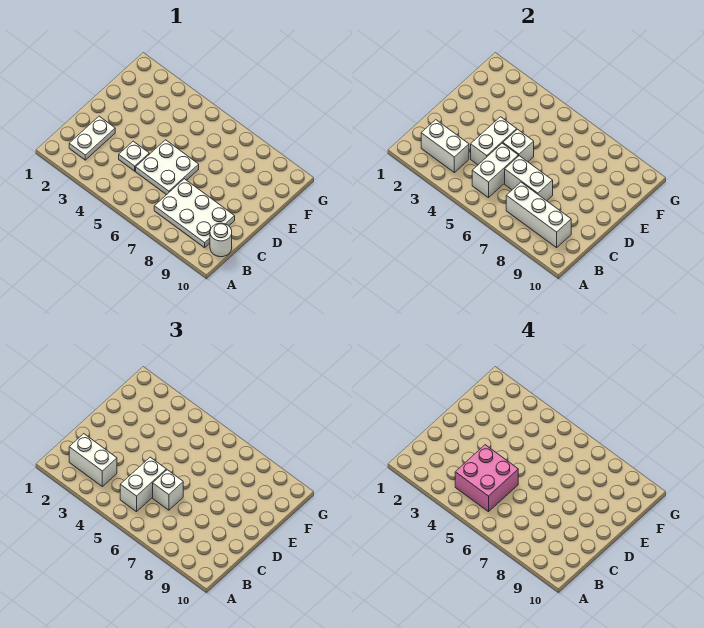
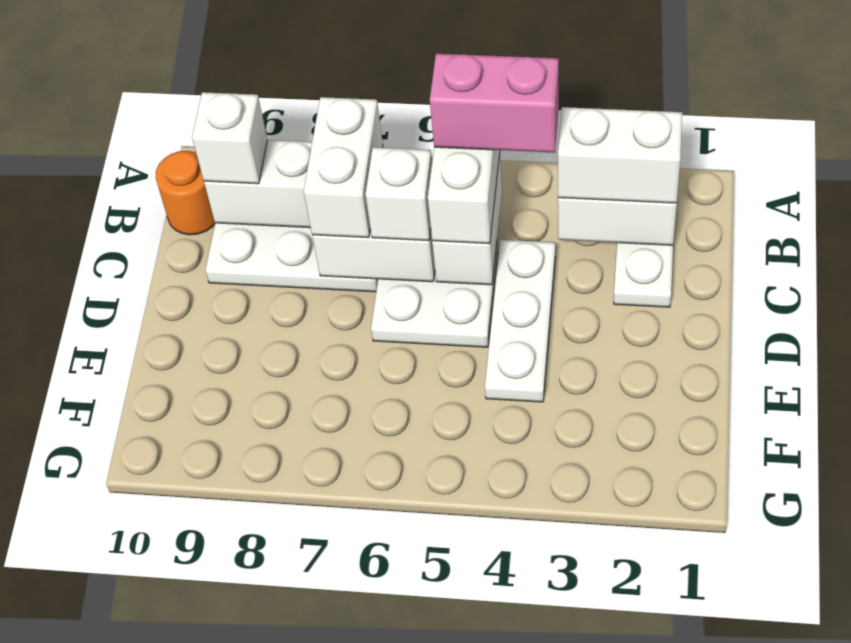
pink 2x2 brick [455,445,518,512] -> pink 1x2 brick [430,54,559,153]
white 1x1 round brick [210,223,232,257] -> orange 1x1 round brick [156,151,215,235]
white 1x1 plate [119,141,149,171] -> white 1x3 plate [485,240,555,402]
white 1x2 brick [471,117,517,165] -> white 1x2 brick moved to [304,97,383,238]
white 1x1 brick [503,129,534,162] -> white 1x1 brick moved to [192,92,267,184]

